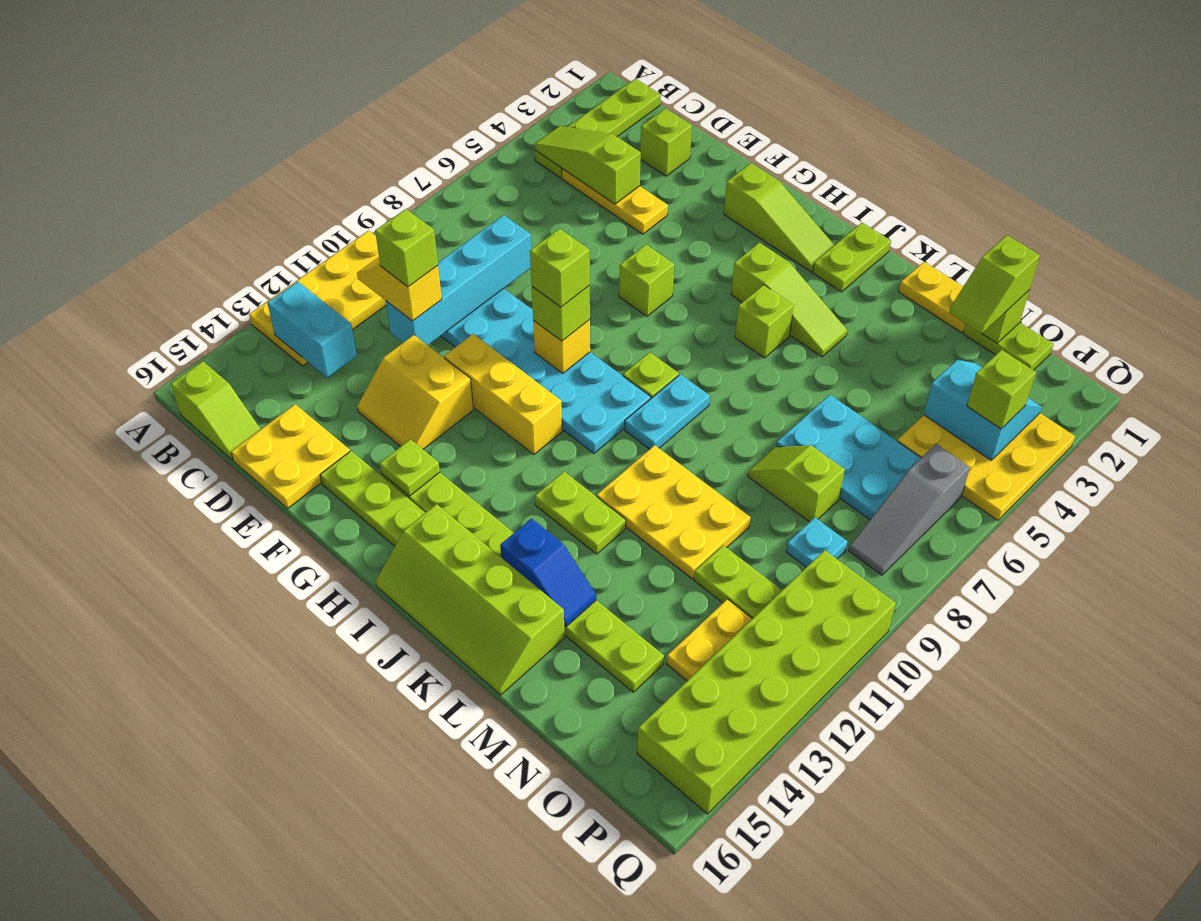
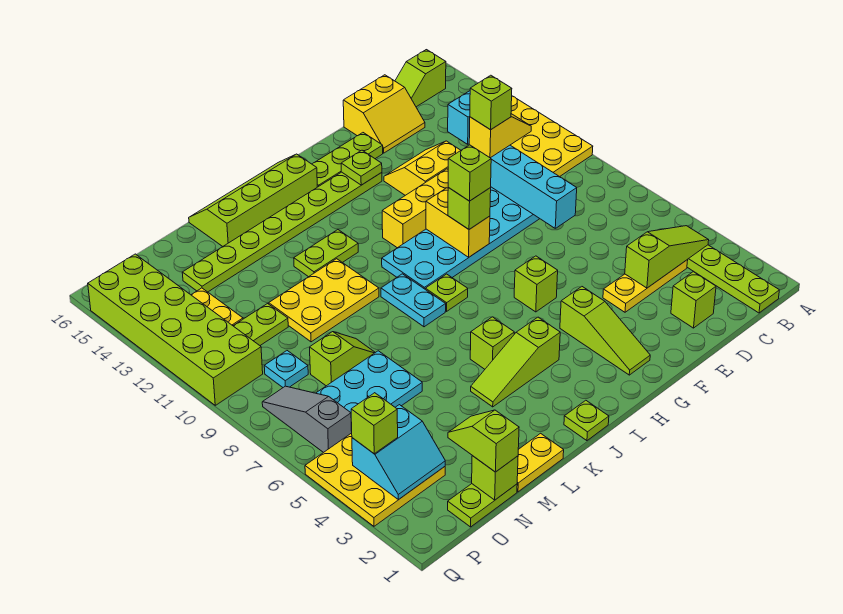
yellow 2x2 plate [231,404,350,508] -> yellow 2x2 slope [343,75,425,153]
lime 1x3 slope [724,163,834,272] -> lime 1x3 slope turned to [560,287,650,375]
yellow 1x1 brick [533,320,590,373] -> yellow 1x2 brick [426,188,490,257]
lime 1x2 plate [812,222,891,292] -> lime 1x1 plate [564,400,609,441]
blue 1x2 slope [500,518,596,627] -> none

